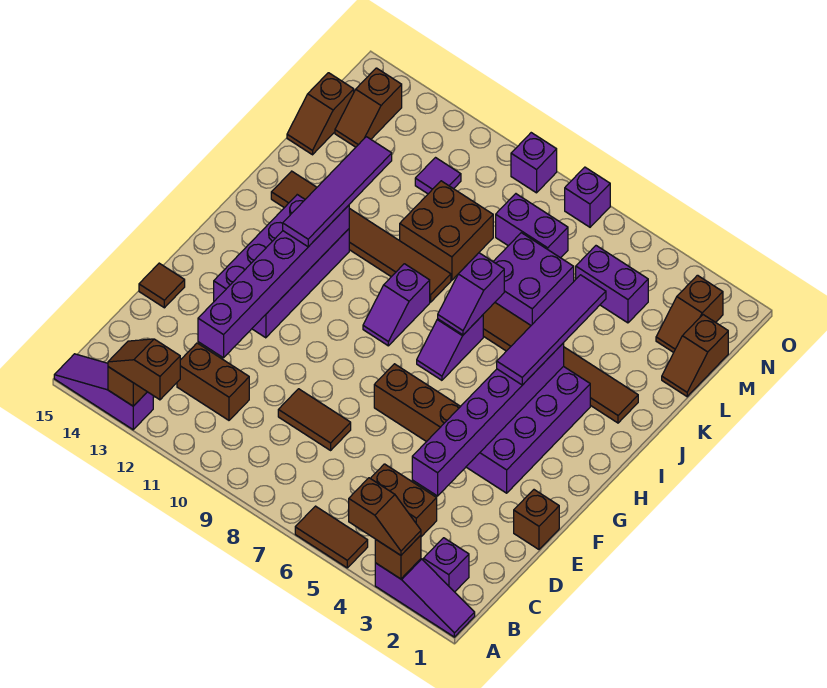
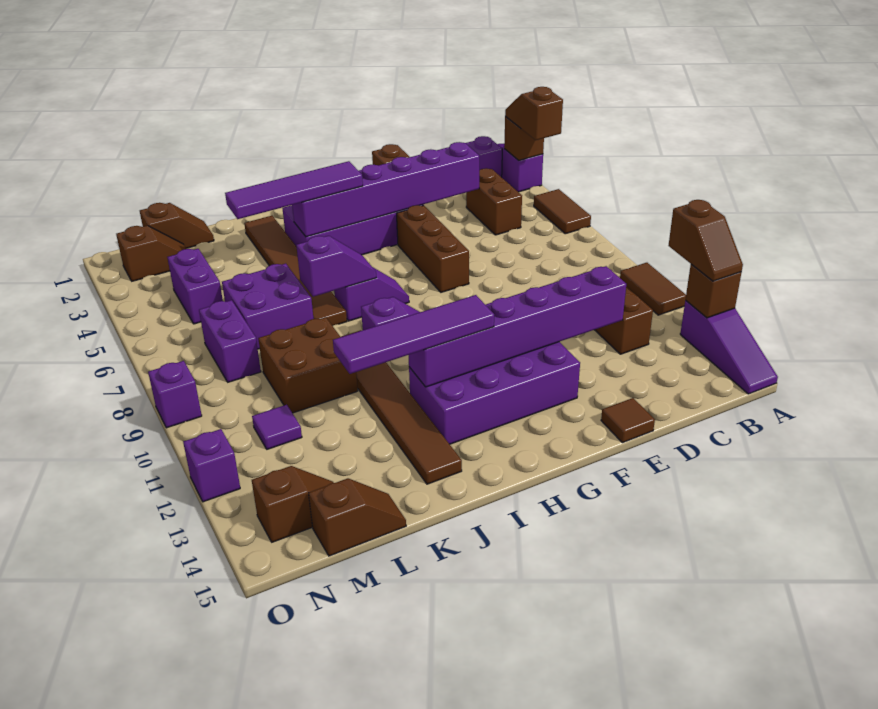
brown 1x2 tile [278,389,351,450] -> brown 1x2 tile moved to [620,263,686,315]
purple 1x1 brick [565,167,610,227] -> purple 1x1 brick moved to [183,429,240,502]

